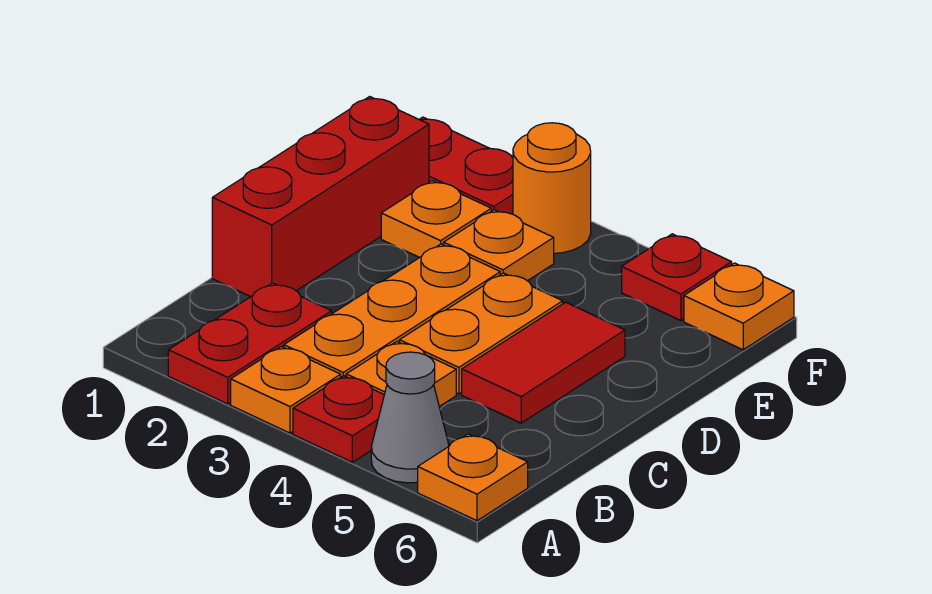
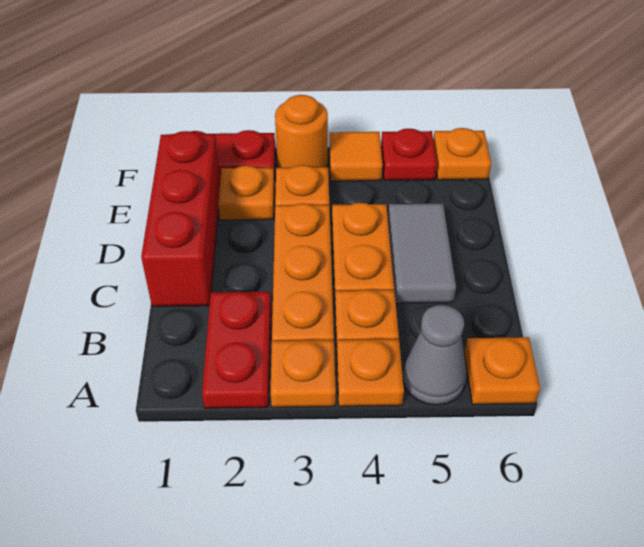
red 1x1 plate [293,376,384,462] -> orange 1x1 plate [337,339,404,406]
red 1x2 tile [462,302,625,423] -> grey 1x2 tile [388,203,456,303]
none -> orange 1x1 tile [329,132,383,181]

